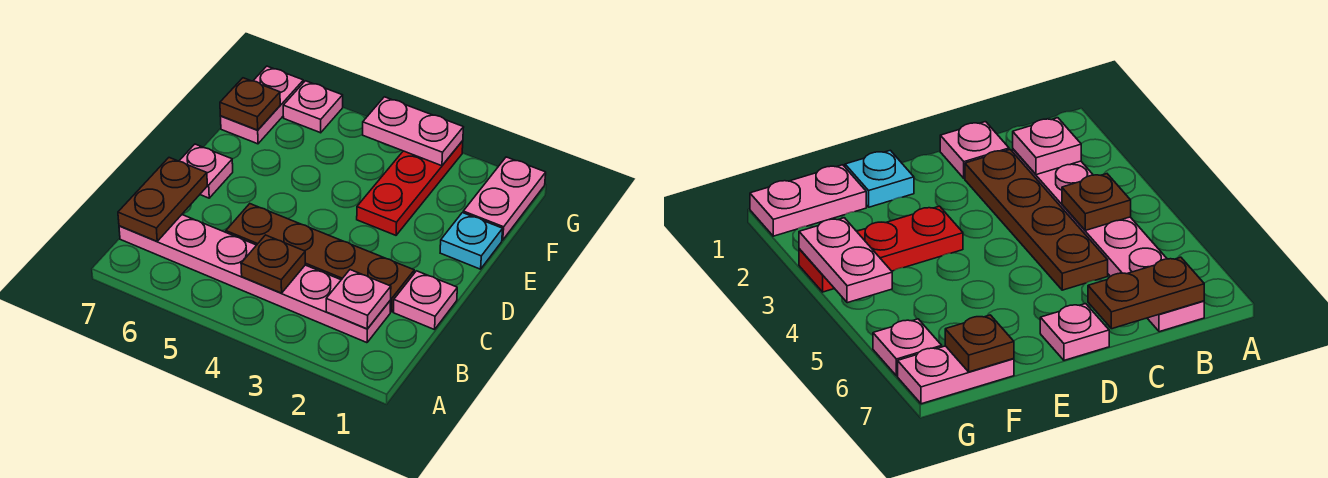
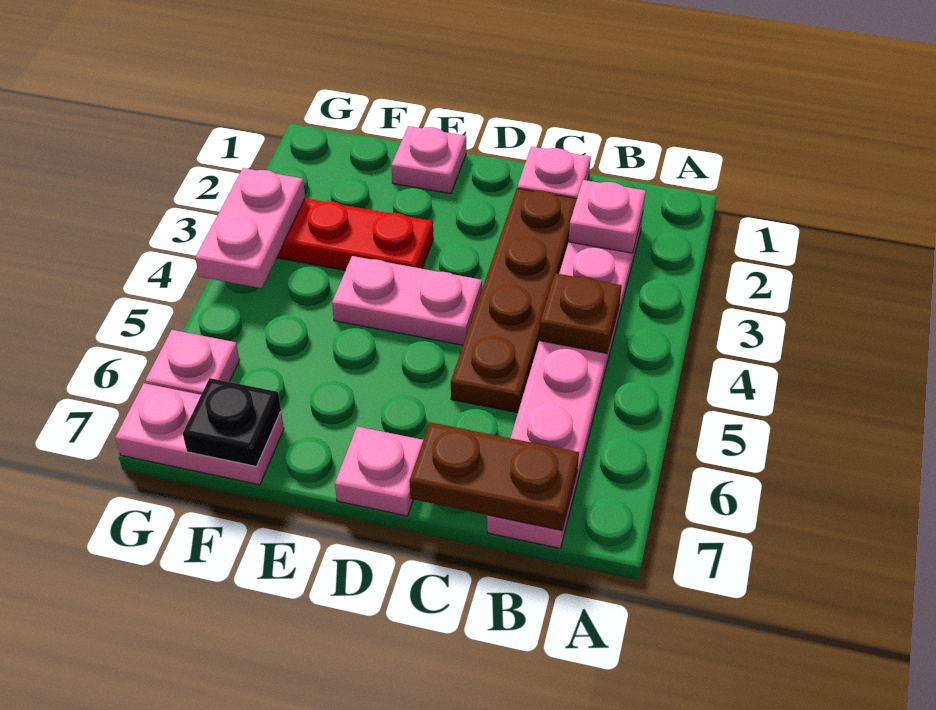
cyan 1x1 plate [440,213,503,269] -> pink 1x1 plate [391,126,466,194]
pink 1x2 plate [463,157,546,240] -> pink 1x2 plate moved to [332,256,482,345]
brown 1x1 plate [220,78,280,130] -> black 1x1 plate [183,378,281,466]

